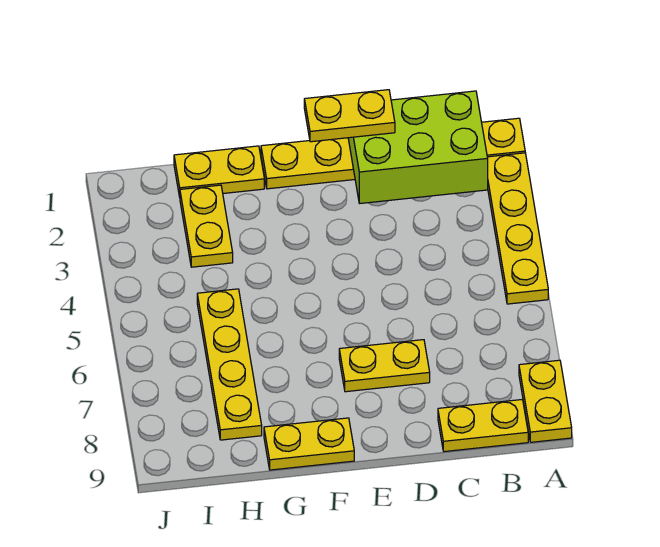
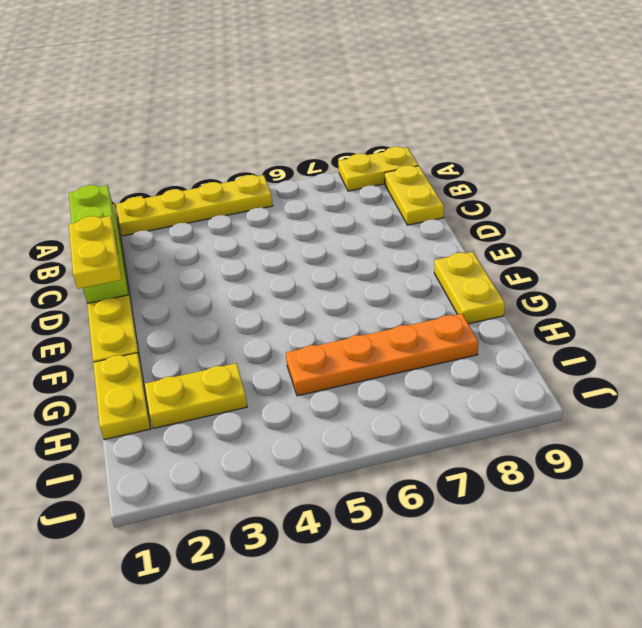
lime 2x3 brick [348,91,488,203] -> lime 1x3 brick [69,185,128,303]
yellow 1x2 plate [339,340,430,392] -> none
yellow 1x4 plate [197,289,262,440] -> orange 1x4 plate [286,314,478,396]

